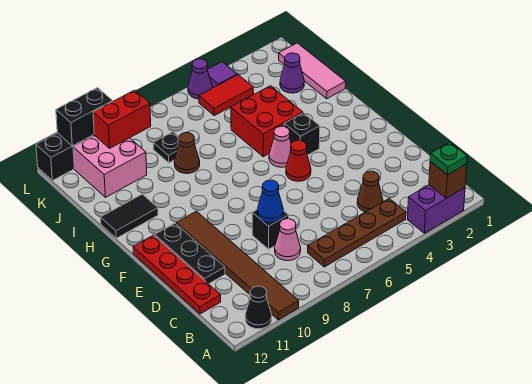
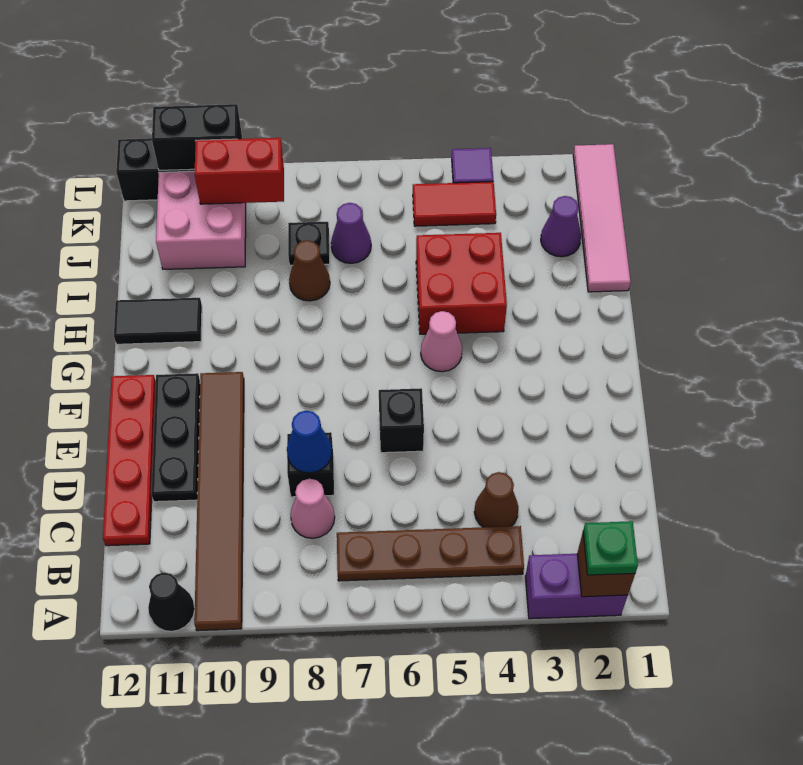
red 1x1 cone [286,140,311,181] -> none
black 1x1 brick [284,113,320,155] -> black 1x1 brick moved to [379,388,424,453]
pink 1x3 tile [279,43,346,99] -> pink 1x4 tile [573,144,631,292]
purple 1x1 cone [188,59,212,99] -> purple 1x1 cone moved to [331,203,371,263]

